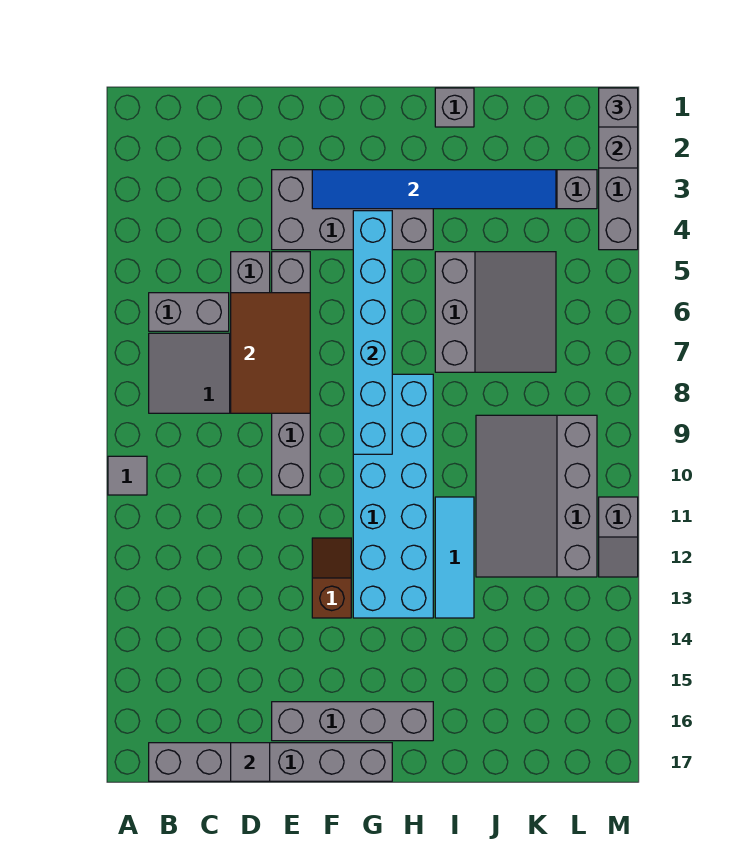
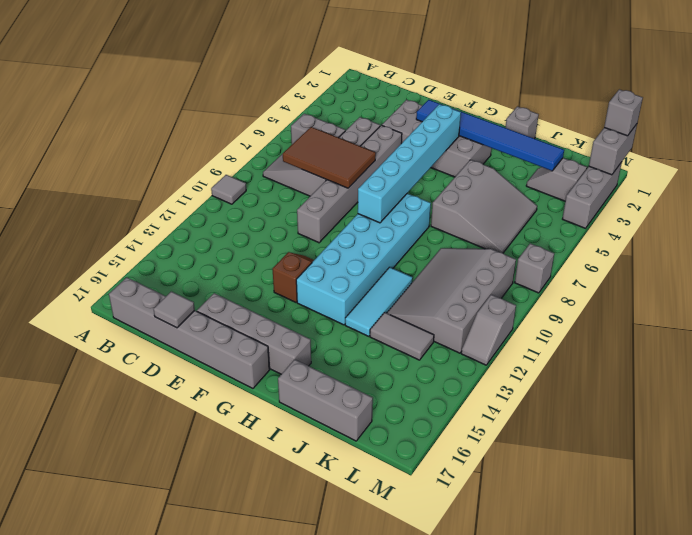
brown 2x3 tile [231,293,310,413] -> brown 2x3 tile turned to [283,127,376,188]
none -> grey 1x3 brick [278,360,373,441]
none -> grey 1x2 tile [370,313,434,360]
none -> grey 1x1 brick [515,243,554,293]

